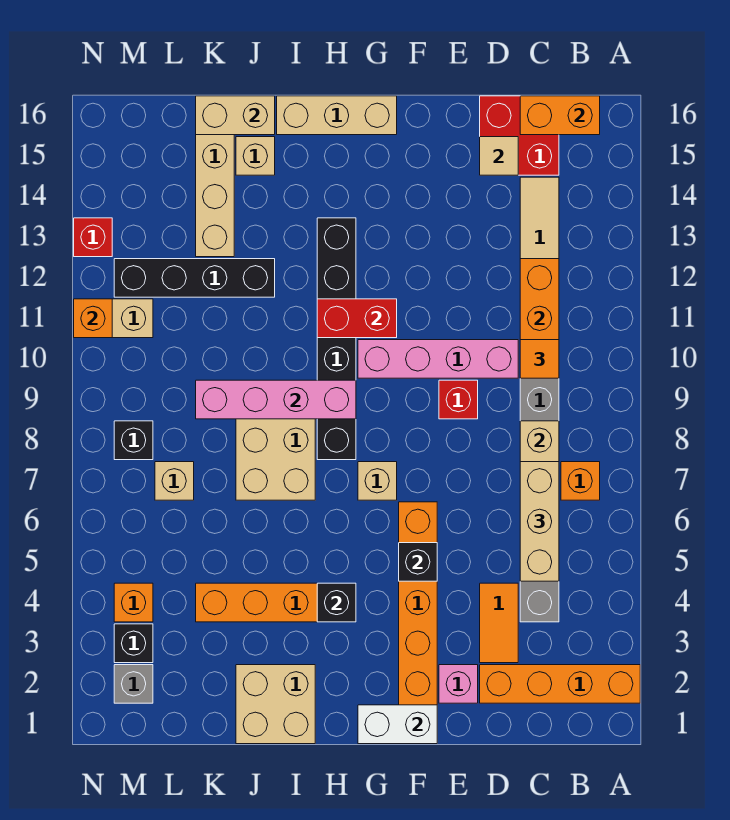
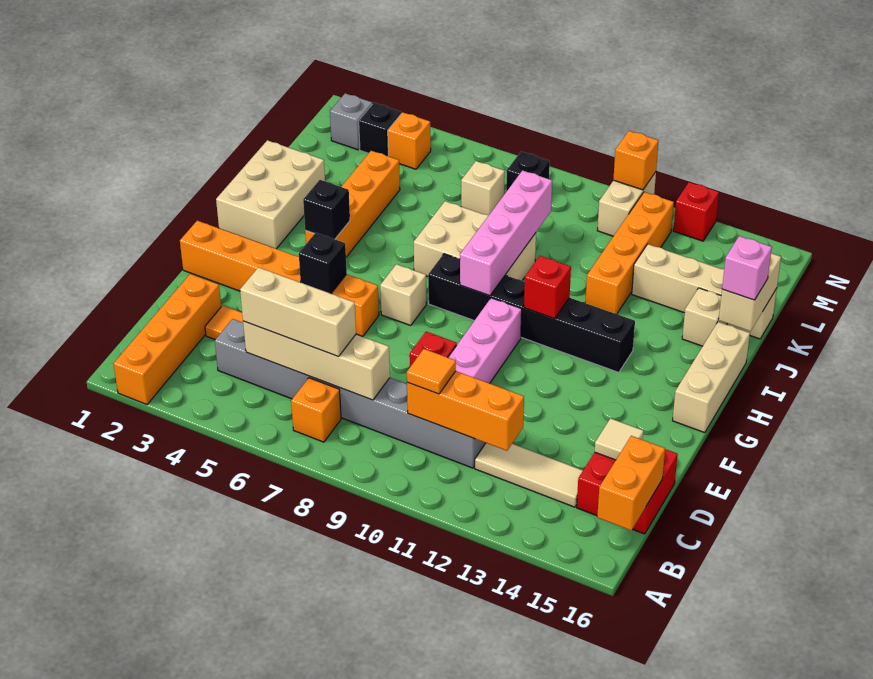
pink 1x1 brick [439,665,478,703] -> pink 1x1 brick moved to [722,236,772,300]
white 1x2 brick [358,705,437,744] -> none
red 1x2 brick [317,299,397,338] -> red 1x1 brick [524,256,571,319]
tan 2x2 brick [236,665,315,744] -> tan 2x3 brick [216,140,325,249]
black 1x4 brick [114,259,275,297] -> orange 1x4 brick [585,192,674,314]

